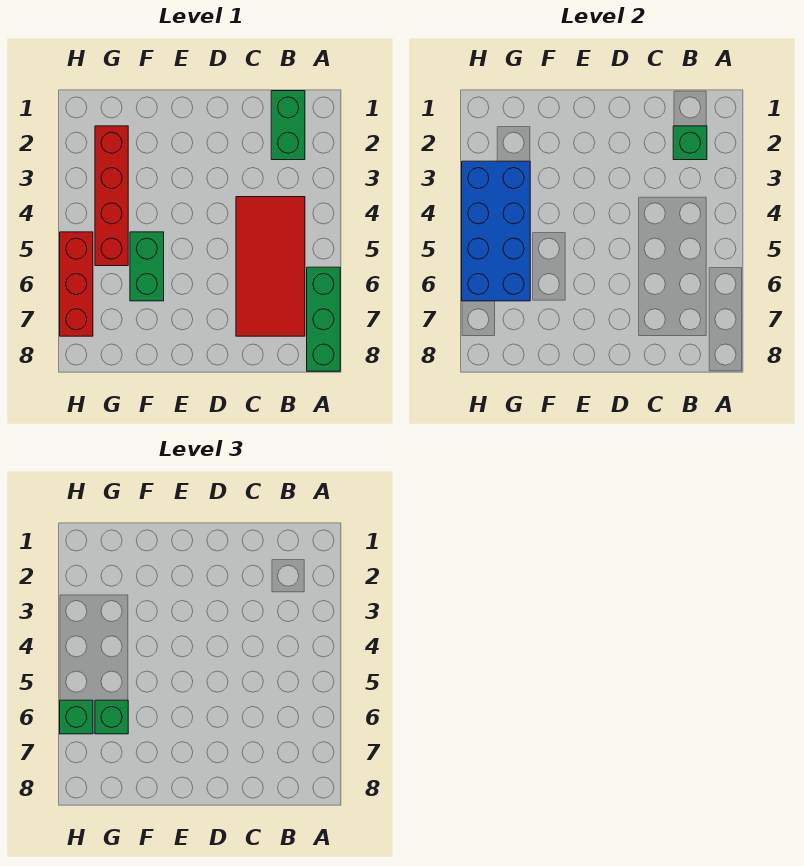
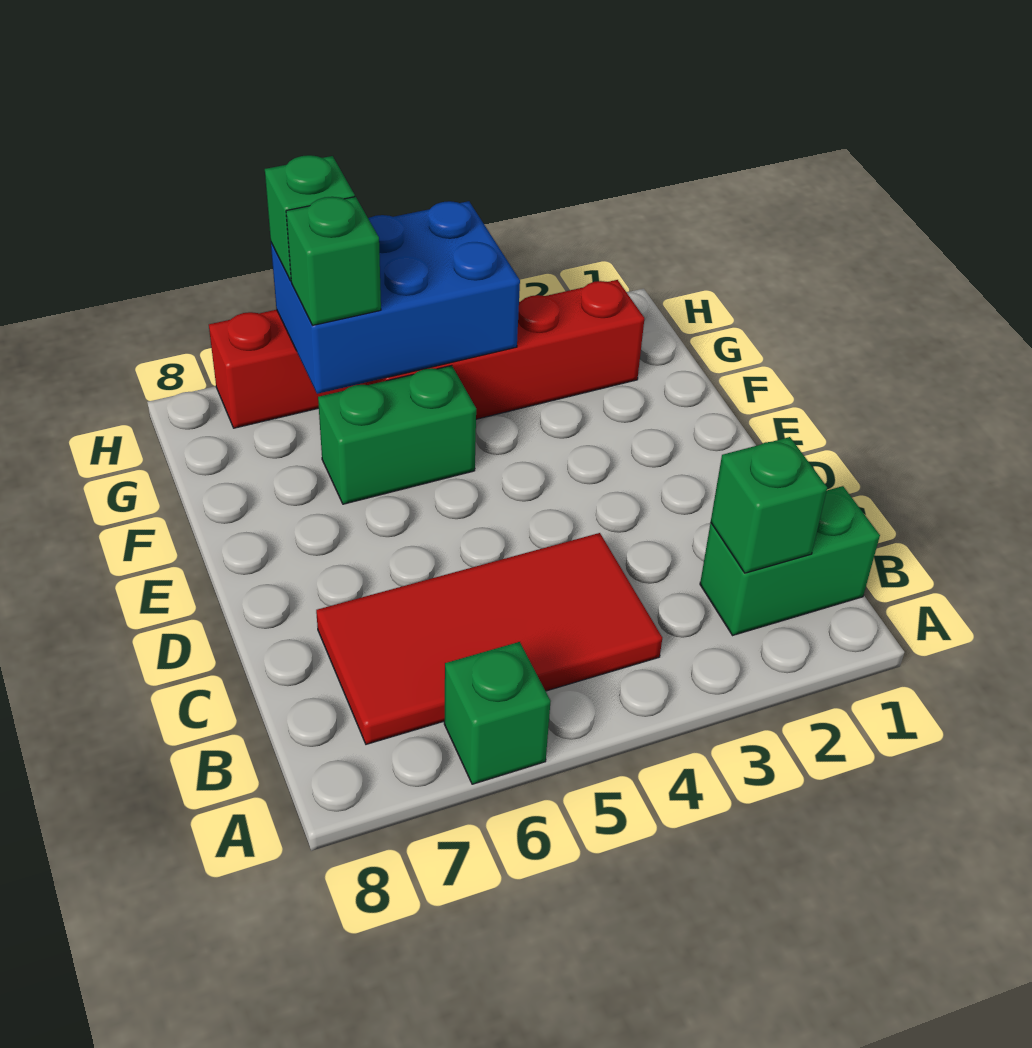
green 1x3 brick [307,267,340,371] -> green 1x1 brick [444,642,551,784]
blue 2x4 brick [462,161,530,301] -> blue 2x3 brick [271,201,520,394]

